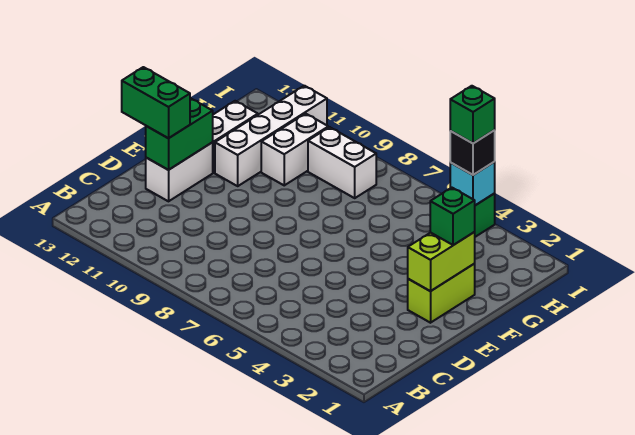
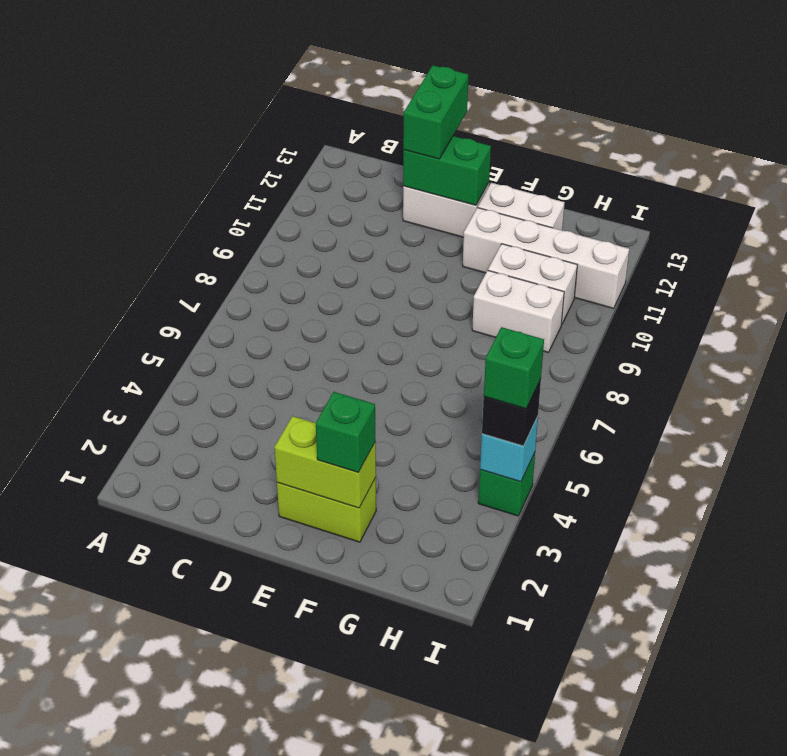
white 1x2 brick [308,127,376,198] -> white 1x2 brick turned to [472,271,564,352]

